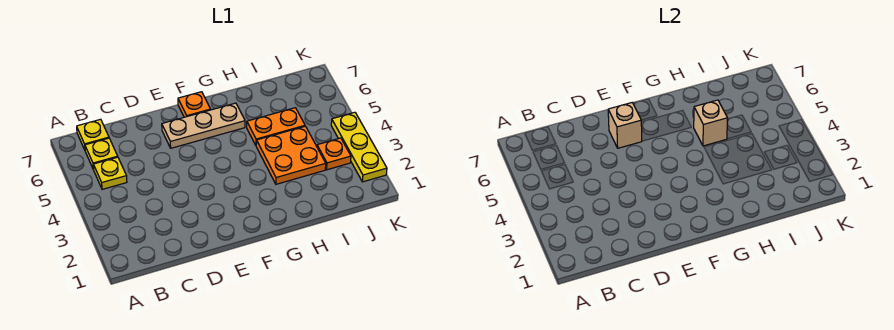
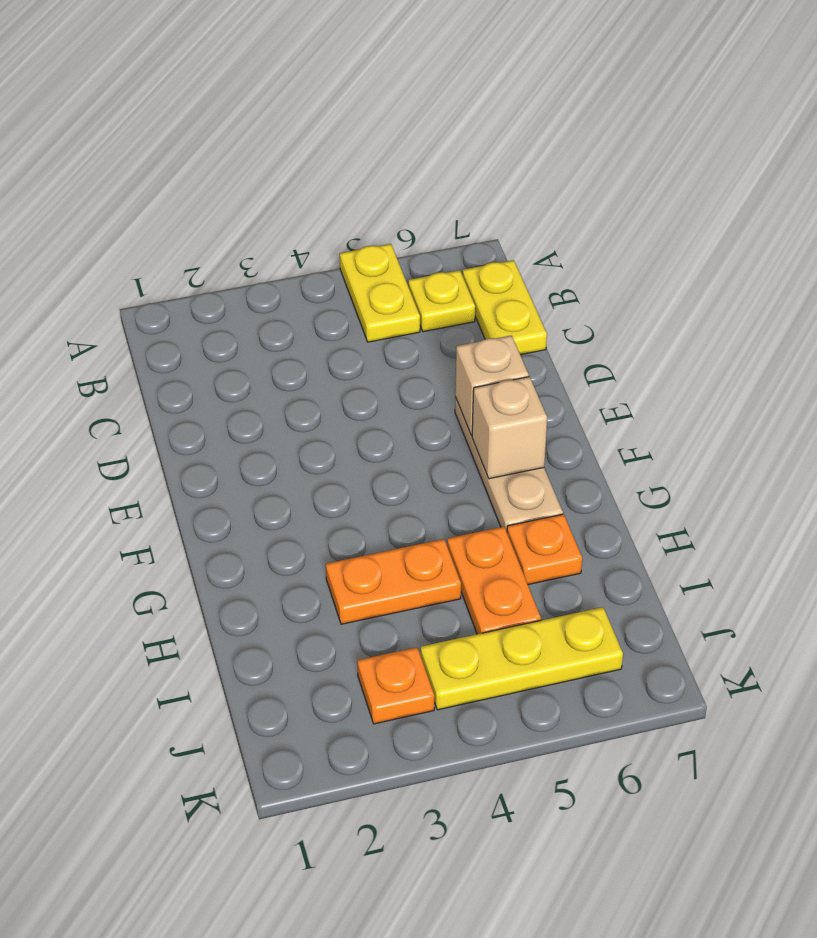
yellow 1x1 plate [93,157,127,189] -> yellow 1x2 plate [340,244,420,342]
yellow 1x1 plate [77,119,109,150] -> yellow 1x2 plate [462,260,547,355]
orange 1x1 plate [178,92,211,117] -> orange 1x1 plate moved to [507,514,582,584]
orange 2x2 plate [256,126,326,184] -> orange 1x2 plate [326,539,461,624]
tan 1x1 brick [694,100,728,146] -> tan 1x1 brick moved to [472,377,547,479]
yellow 1x3 plate [331,112,387,182] -> yellow 1x3 plate moved to [420,607,623,710]

